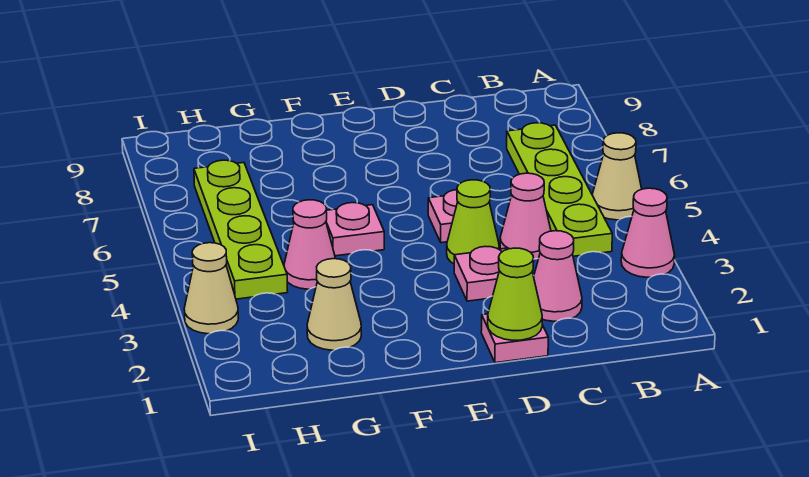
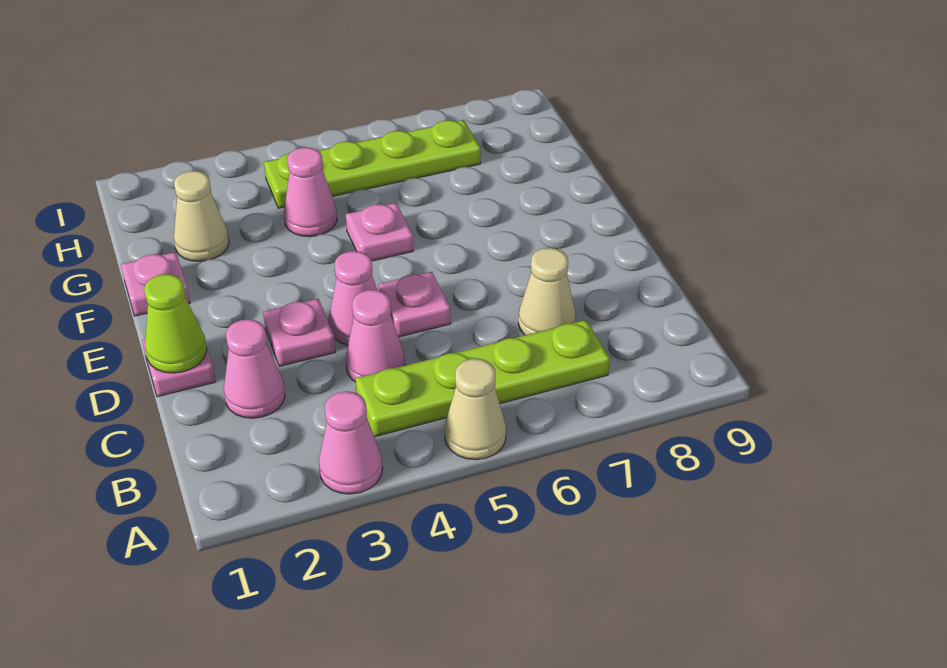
lime 1x1 cone [447,180,499,264] -> pink 1x1 cone [329,251,377,345]
none -> pink 1x1 plate [121,252,190,316]
tan 1x1 cone [184,243,238,334] -> tan 1x1 cone moved to [518,248,575,335]

